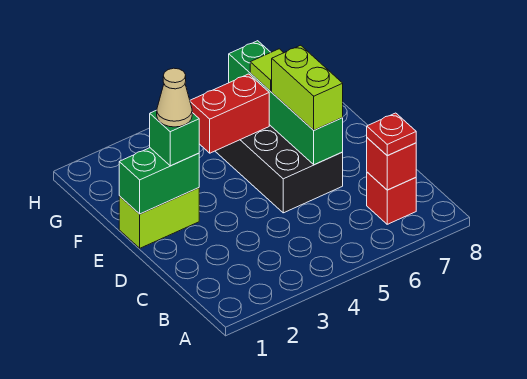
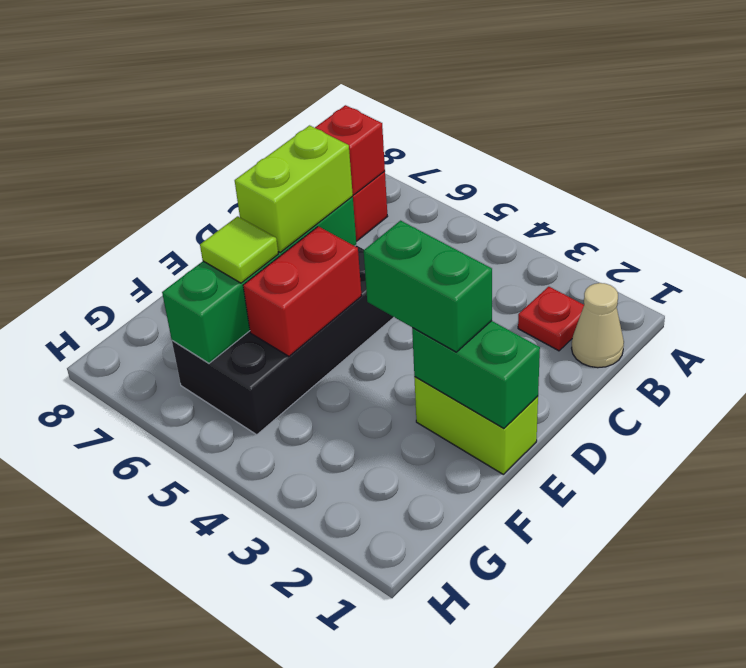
red 1x1 plate [367,113,416,156] -> red 1x1 plate moved to [518,287,584,351]
green 1x1 brick [150,110,199,166] -> green 1x2 brick [364,221,492,352]
tan 1x1 cone [157,68,192,127] -> tan 1x1 cone moved to [572,283,624,368]
red 1x2 brick [190,74,269,153] -> red 1x2 brick turned to [243,226,362,356]

